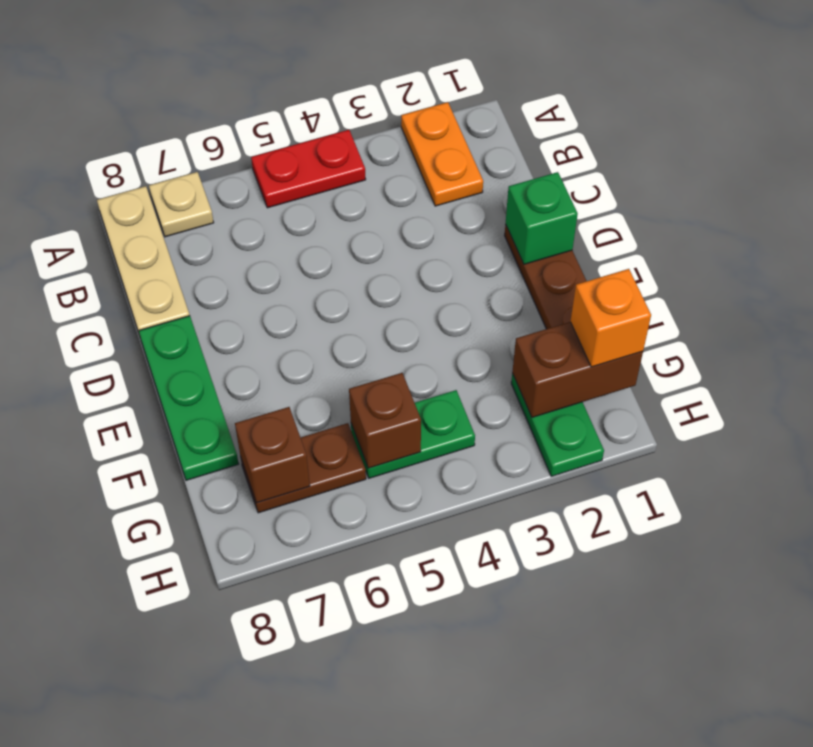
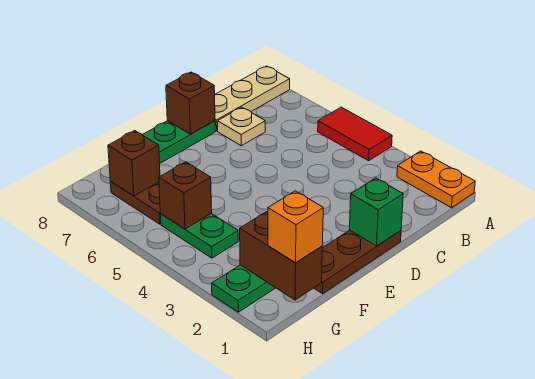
orange 1x2 plate [401,102,483,206] -> orange 1x2 plate turned to [397,151,475,208]
red 1x2 plate [251,130,366,208] -> red 1x2 tile [318,107,392,161]
tan 1x1 plate [149,172,214,237] -> tan 1x1 plate moved to [218,107,265,146]
none -> brown 1x1 brick [166,72,215,134]

